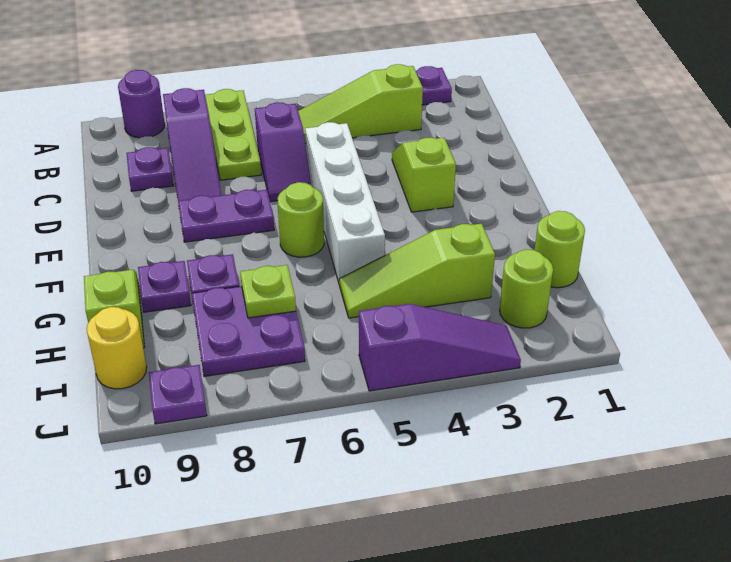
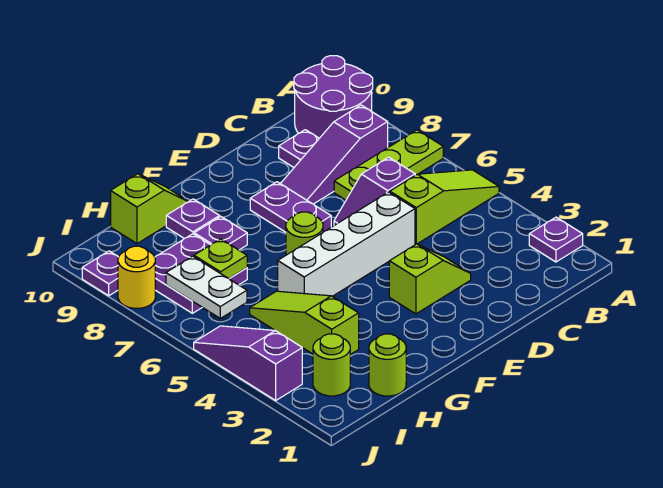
purple 1x1 round brick [118,70,165,138] -> purple 2x2 round brick [294,56,373,138]
lime 1x3 slope [298,64,423,144] -> lime 1x3 slope turned to [390,170,499,244]
none -> white 1x2 plate [166,256,247,318]
yellow 1x1 round brick [87,307,147,389] -> yellow 1x1 round brick moved to [118,246,155,308]
purple 1x3 slope [359,304,521,391] -> purple 1x3 slope turned to [194,326,302,400]

